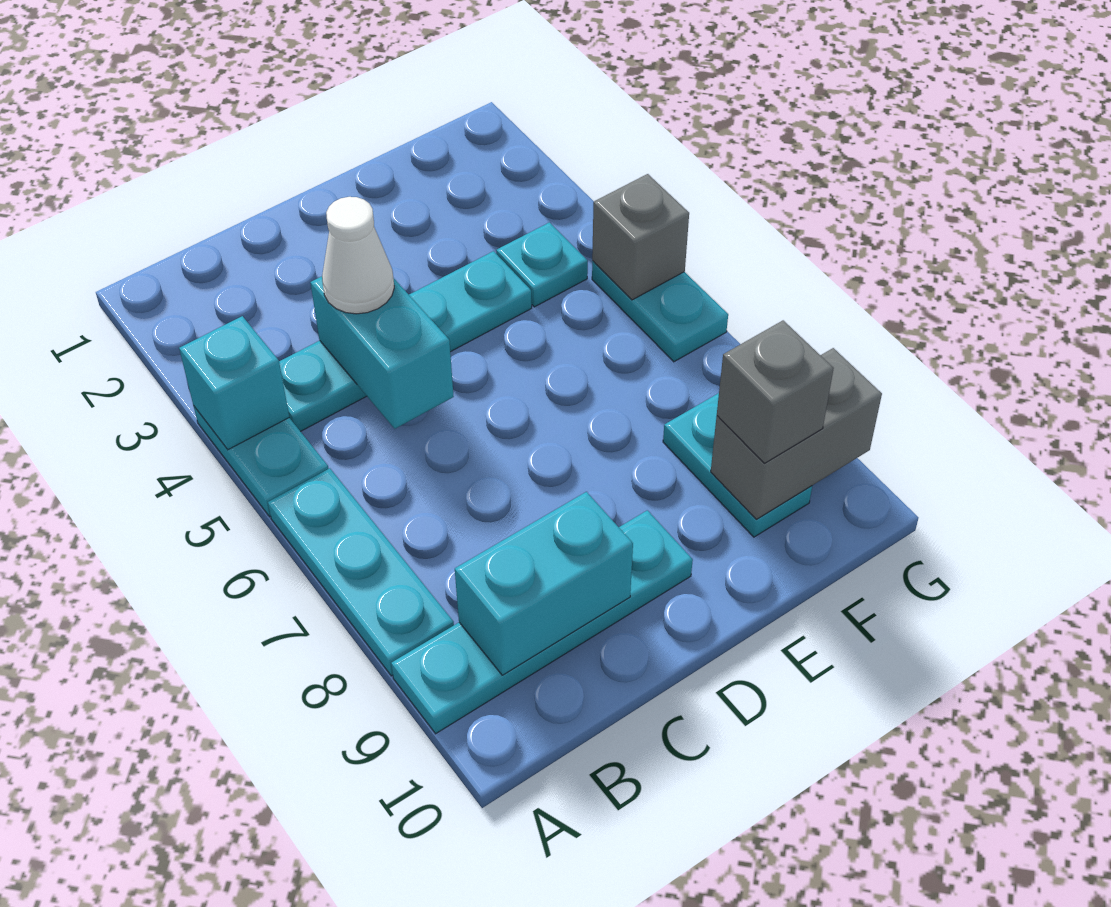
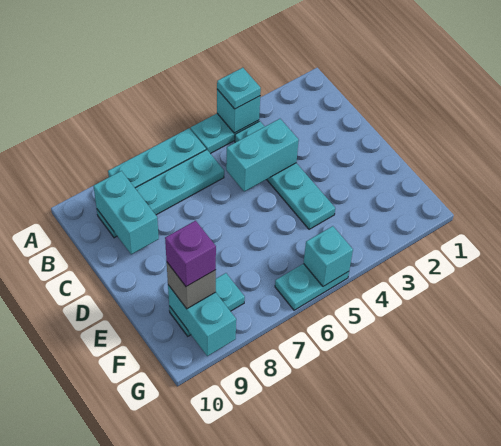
cyan 1x4 plate [391,510,693,734] -> cyan 1x4 plate turned to [97,150,224,238]
white 1x1 cone [322,197,394,314] -> none
cyan 1x1 plate [496,222,588,307] -> cyan 1x1 plate moved to [217,68,261,109]
grey 1x2 brick [711,348,882,519] -> cyan 1x2 brick [168,285,236,356]
none -> purple 1x1 brick [165,221,216,287]
grey 1x1 brick [592,174,689,300] -> cyan 1x1 brick [304,226,353,287]

